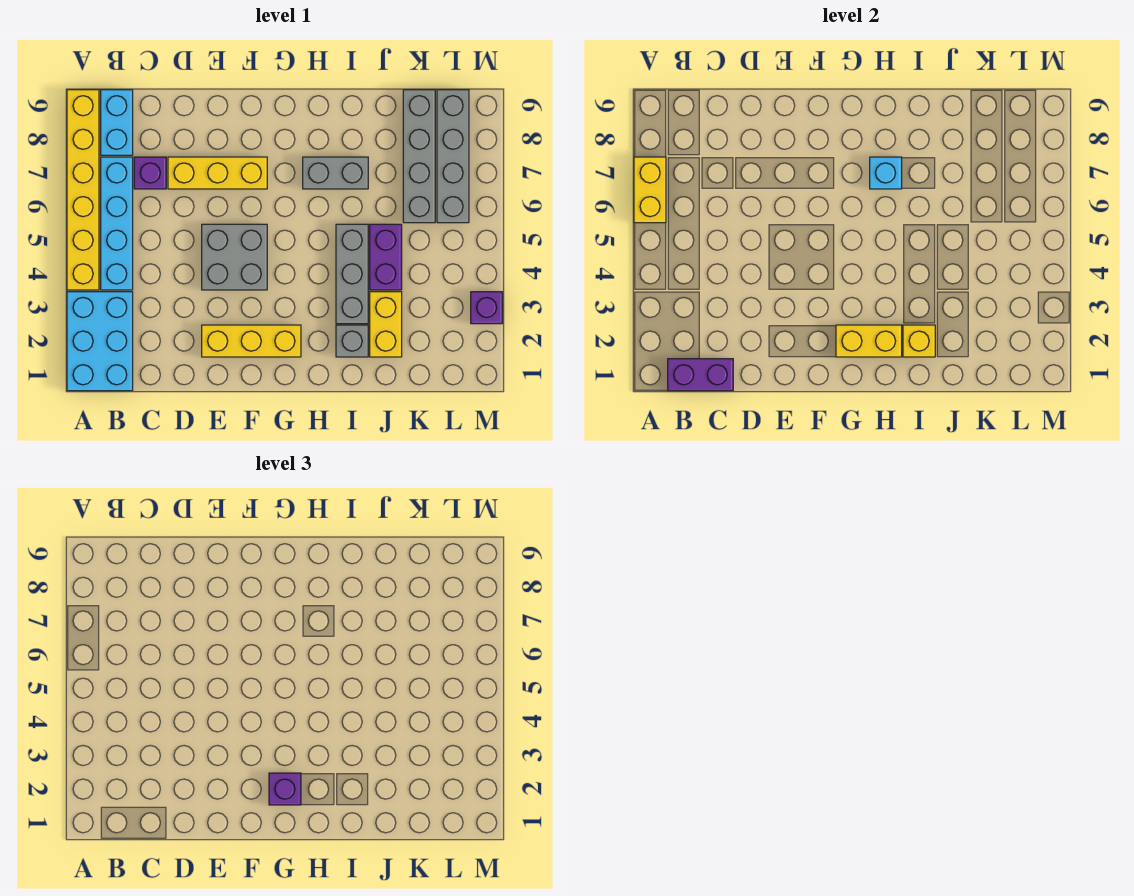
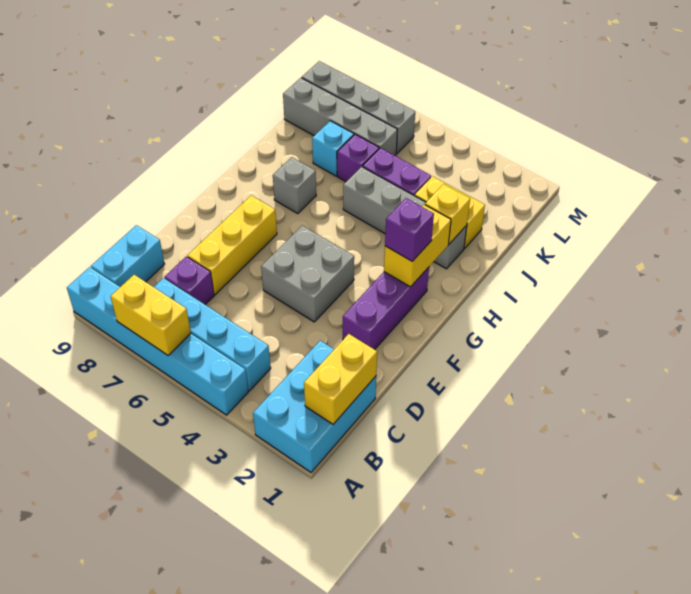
cyan 2x3 brick [67,292,133,391] -> cyan 2x3 brick turned to [253,341,376,472]
yellow 1x6 brick [67,90,99,290] -> cyan 1x6 brick [67,267,248,415]
purple 1x2 brick [668,359,733,391] -> yellow 1x2 brick [304,334,377,424]
cyan 1x2 brick [101,90,133,155] -> cyan 1x2 brick turned to [91,225,164,287]
yellow 1x3 brick [202,325,301,357] -> purple 1x3 brick [343,267,429,350]
grey 1x2 brick [303,157,368,189] -> grey 1x1 brick [273,157,316,214]
cyan 1x1 brick [870,157,902,189] -> cyan 1x1 brick moved to [312,121,354,176]
purple 1x1 brick [471,292,503,324] -> purple 1x1 brick moved to [337,134,379,182]

